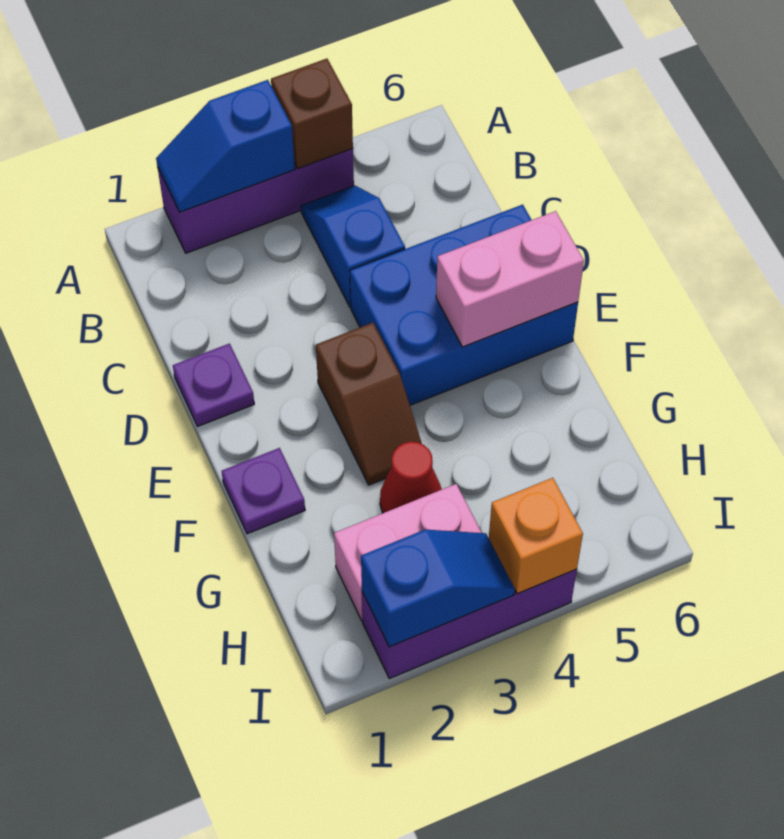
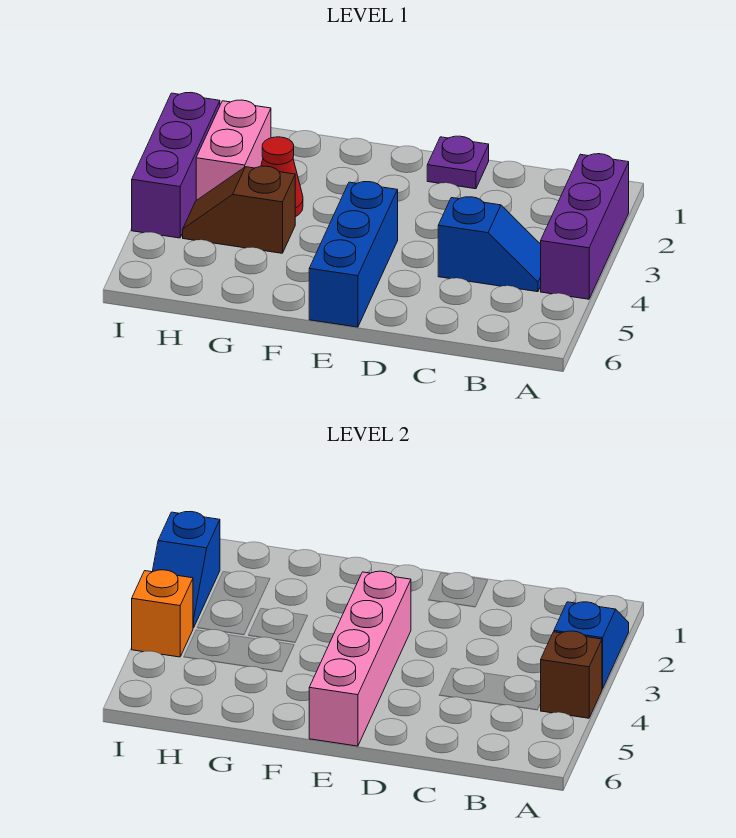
blue 2x3 brick [350,205,578,405] -> blue 1x3 brick [309,182,398,327]
brown 1x2 slope [316,323,422,485] -> brown 1x2 slope moved to [183,166,295,253]
pink 1x2 brick [436,211,584,347] -> pink 1x4 brick [309,571,411,746]
purple 1x1 plate [222,448,305,534] -> none

